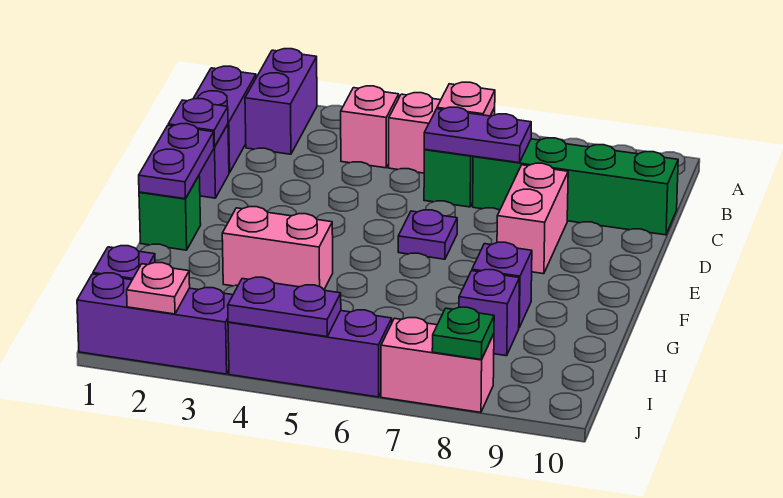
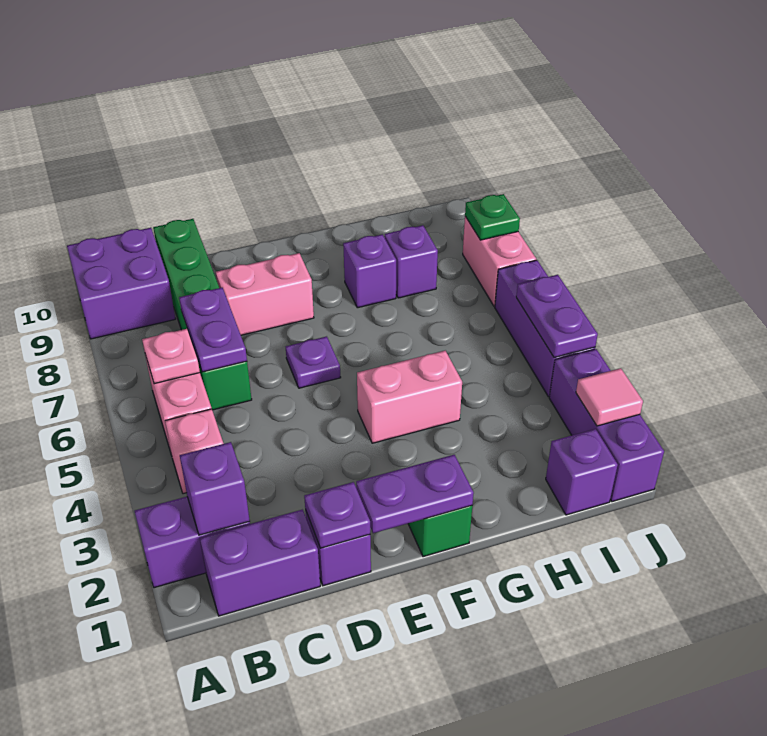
none -> purple 2x2 brick [67,228,175,339]
none -> purple 1x1 brick [180,442,250,535]
pink 1x2 brick [222,207,333,289] -> pink 1x2 brick turned to [357,351,462,443]
pink 1x1 plate [127,263,190,314] -> pink 1x1 tile [576,368,643,426]

